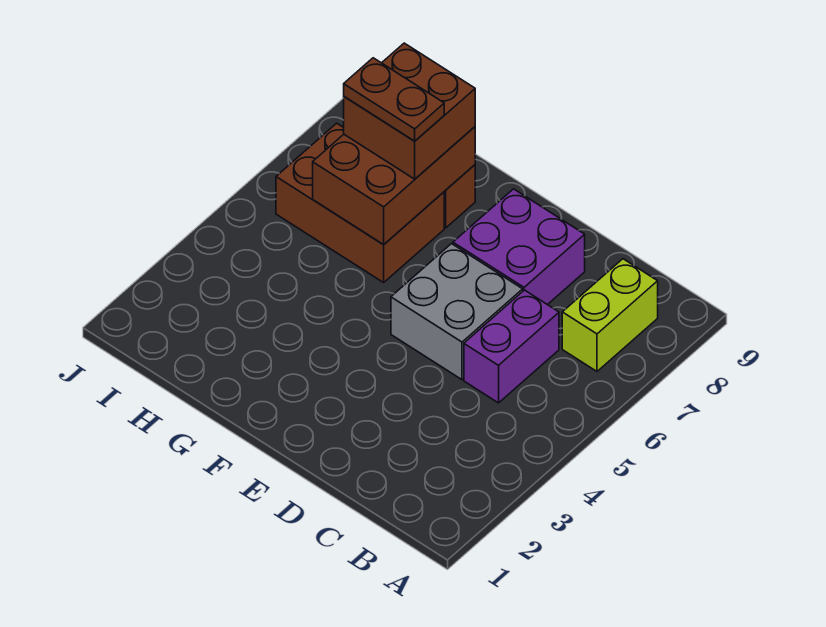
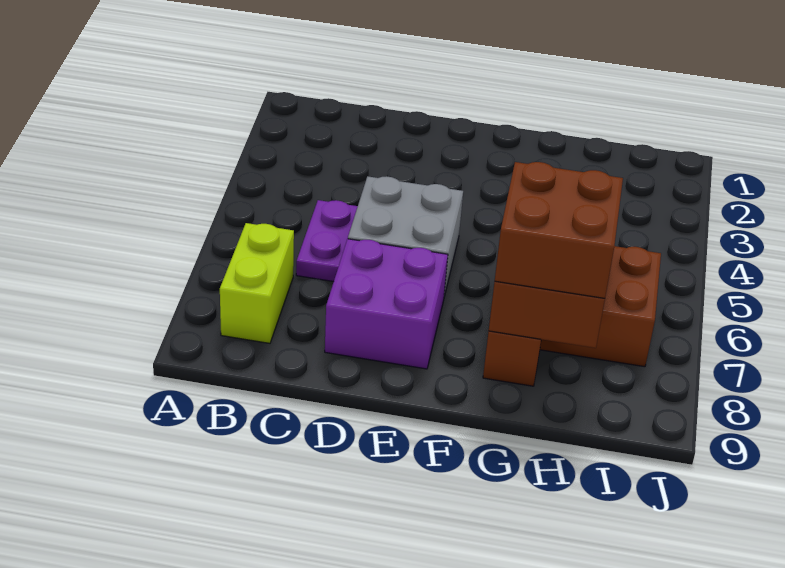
purple 1x2 brick [464,290,559,403] -> purple 1x2 plate [296,200,358,282]
brown 1x2 plate [344,58,444,141] -> none

